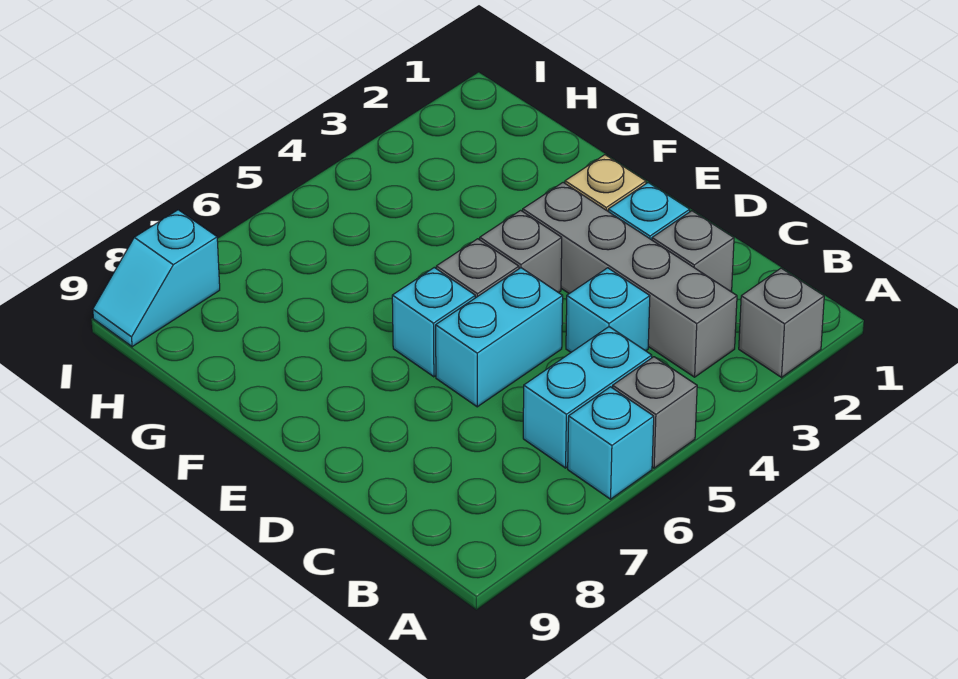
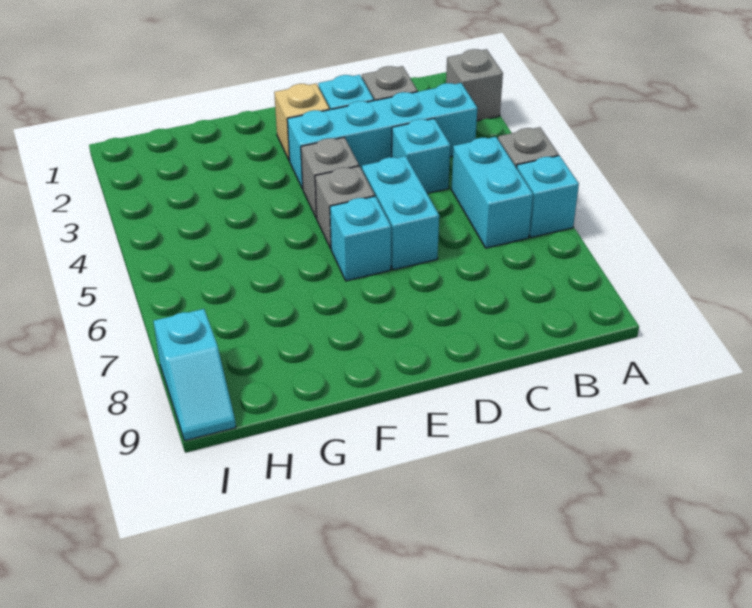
grey 1x4 brick [523,182,737,377] -> cyan 1x4 brick [287,83,477,189]

